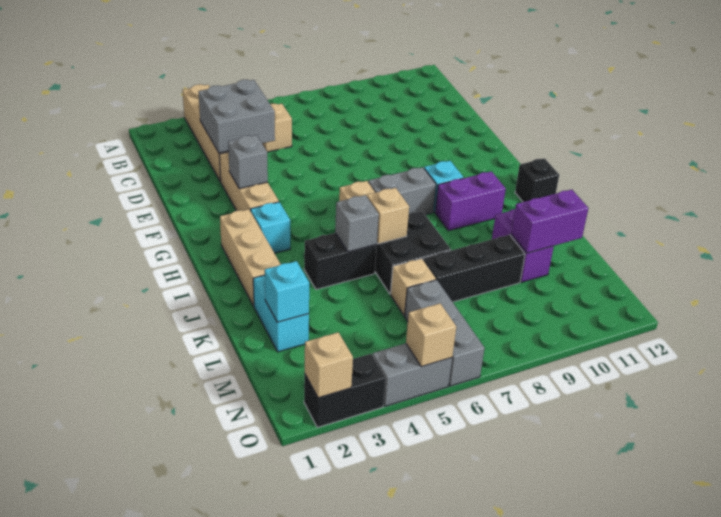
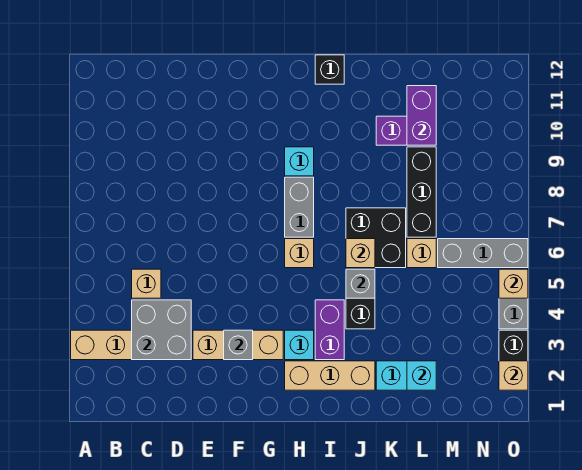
purple 1x2 brick [435,171,506,231] -> purple 1x2 brick moved to [315,300,344,360]

